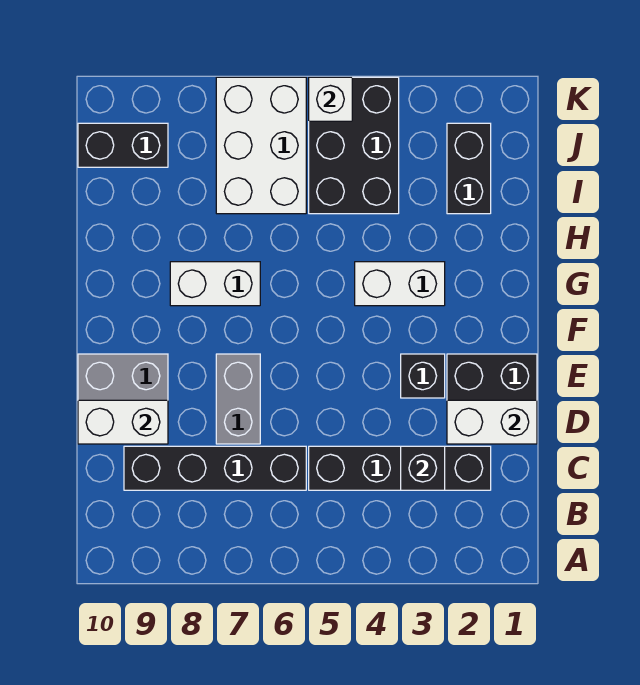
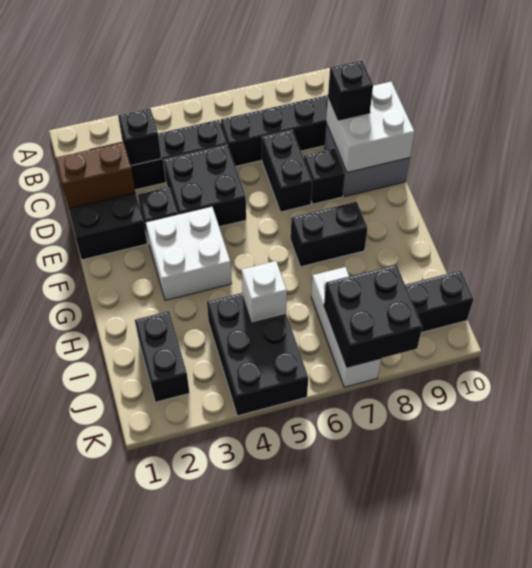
white 1x2 brick [447,400,537,444] -> brown 1x2 brick [56,142,135,209]
none -> black 2x2 brick [163,145,246,227]
grey 1x2 brick [216,354,260,444] -> black 1x2 brick [262,130,312,212]
white 1x2 brick [78,400,168,444] -> white 2x2 brick [326,82,415,172]
none -> black 1x1 brick [328,61,373,120]
none -> black 1x1 brick [304,148,345,204]
white 1x2 brick [355,262,445,306] -> white 2x2 brick [146,206,232,301]
white 1x2 brick [170,262,260,306] -> black 1x2 brick [291,202,368,267]
white 2x3 brick [216,77,306,214] -> white 1x3 brick [311,267,381,387]
none -> black 2x2 brick [324,265,422,367]
white 1x1 brick [309,77,352,121] -> white 1x1 brick moved to [242,261,287,322]

